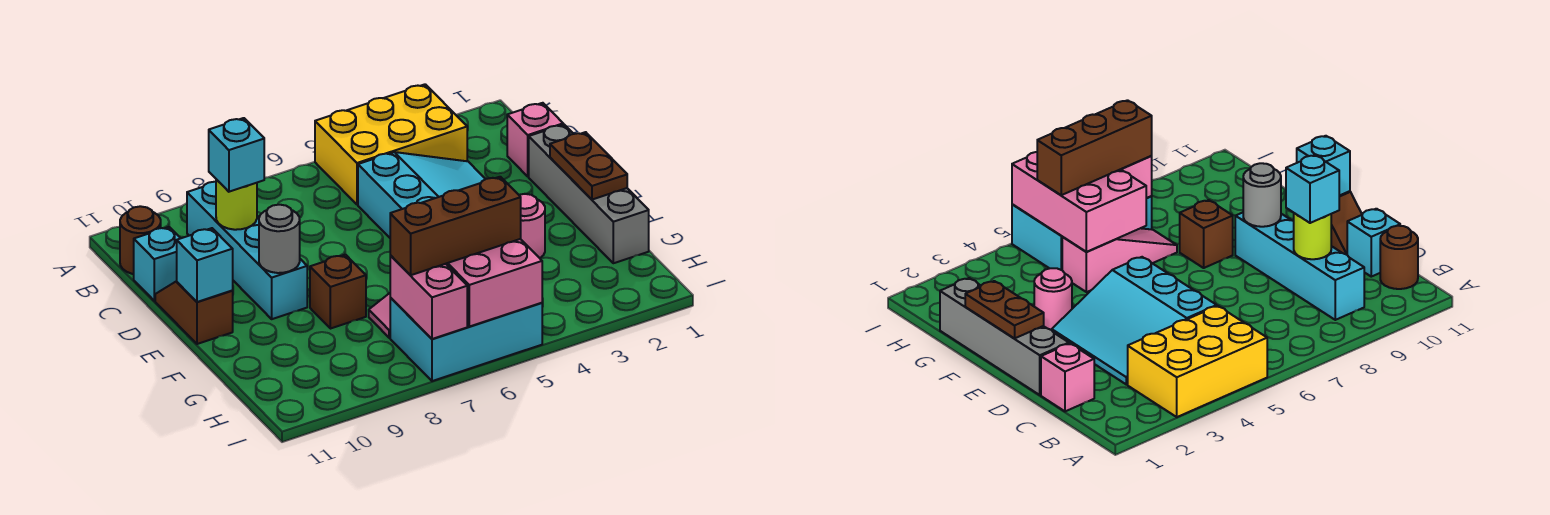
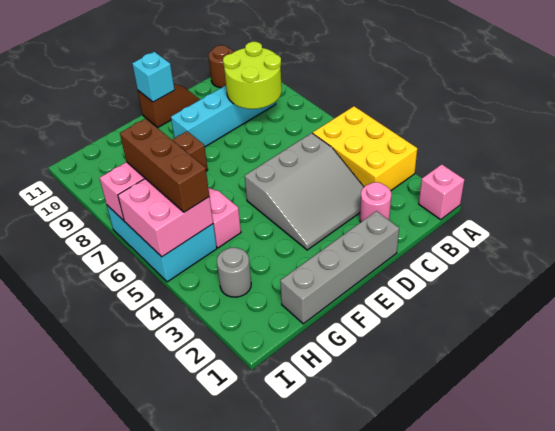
pink 1x1 brick [507,103,563,177] -> pink 1x1 brick moved to [419,164,464,219]
cyan 3x3 slope [358,152,485,238] -> grey 3x3 slope [245,133,364,250]
lime 1x1 round brick [216,179,257,230] -> lime 2x2 round brick [223,42,282,109]
cyan 1x1 brick [209,118,264,192] -> none
cyan 1x1 brick [134,227,181,301] -> none
brown 1x2 plate [550,132,627,200] -> none
grey 1x1 round brick [259,205,300,273] -> grey 1x1 round brick moved to [217,248,251,297]
pink 1x1 round brick [519,194,545,258] -> pink 1x1 round brick moved to [360,182,391,222]
pink 2x3 brick [446,239,542,327] -> pink 2x2 brick [118,179,213,257]

